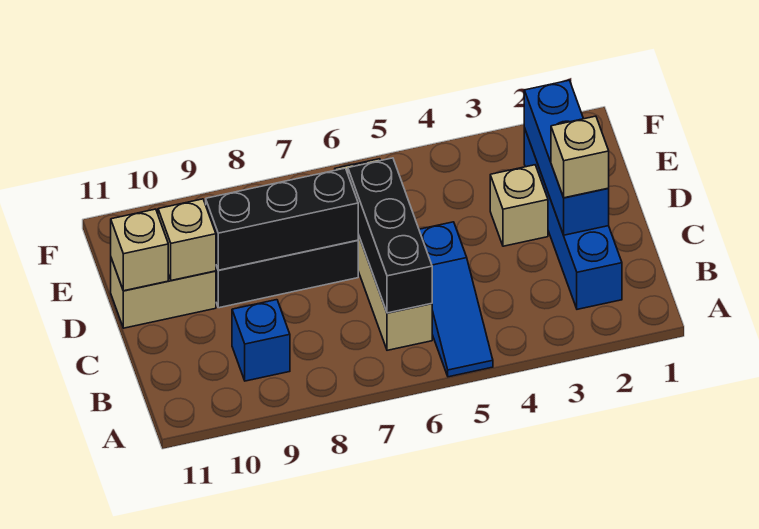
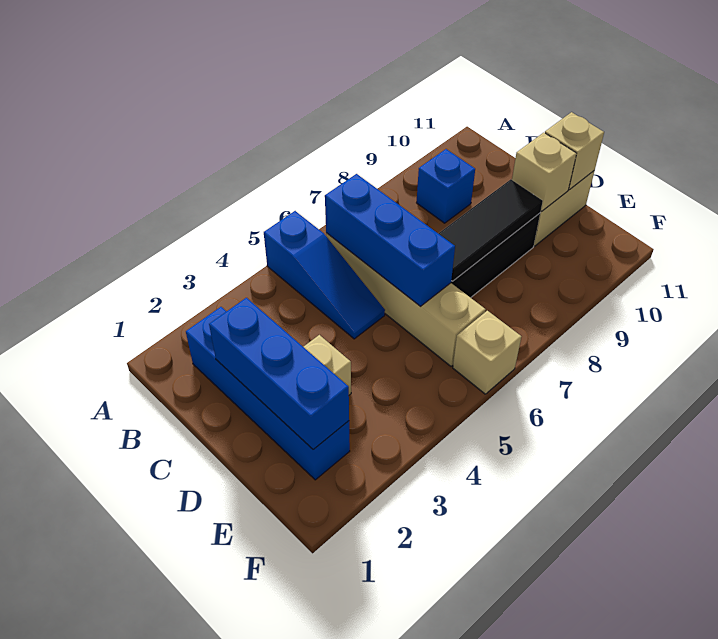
blue 1x3 slope [419,222,493,377] -> blue 1x3 slope turned to [264,211,385,339]
black 1x3 brick [348,158,432,313] -> blue 1x3 brick [325,174,455,306]
tan 1x1 brick [551,116,609,198] -> tan 1x1 brick moved to [453,311,521,394]
black 1x3 brick [206,168,358,270] -> black 1x3 tile [438,179,543,281]

